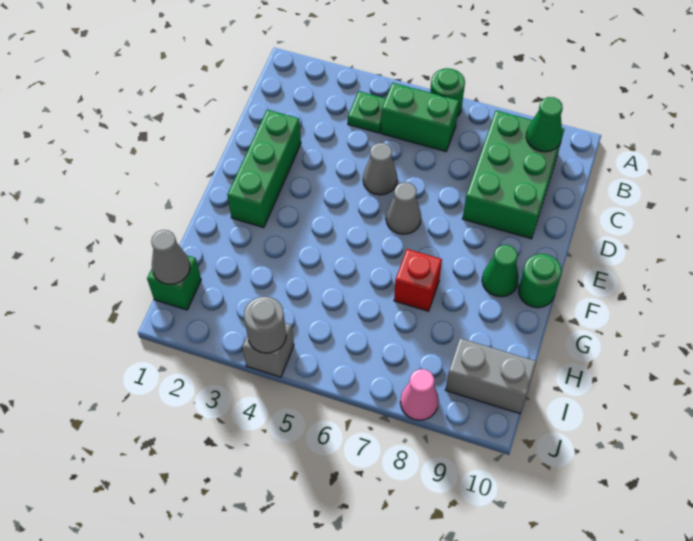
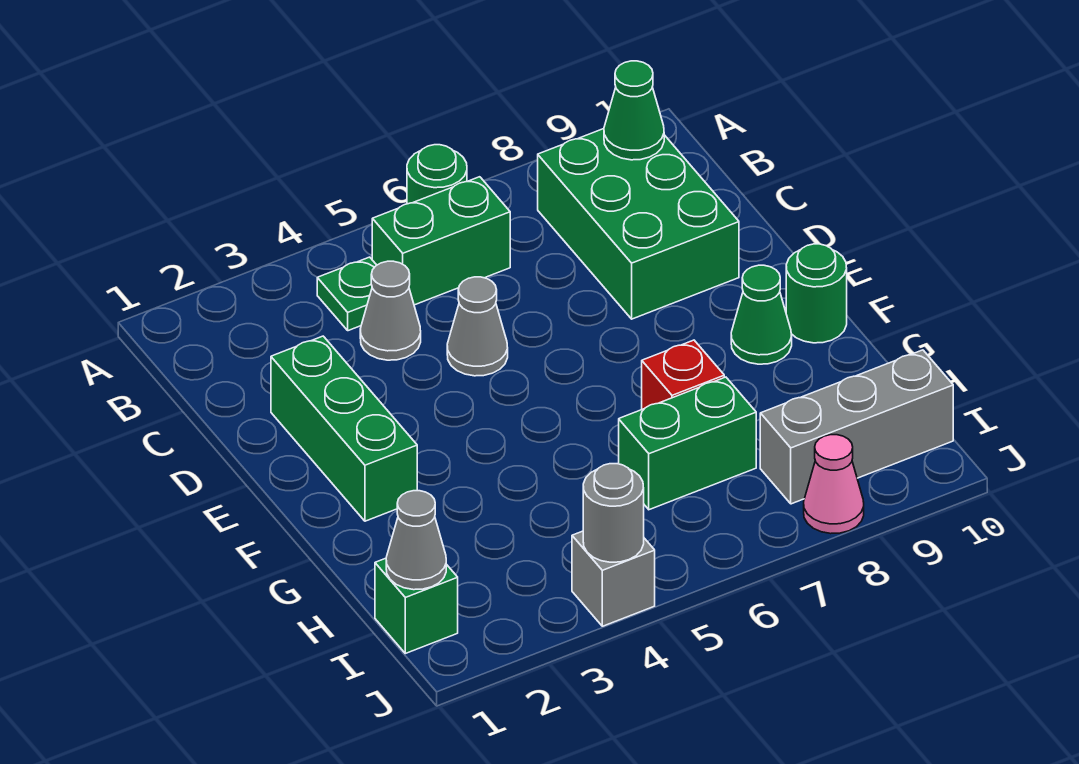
grey 1x1 cone [386,182,421,234] -> grey 1x1 cone moved to [360,261,421,360]
none -> green 1x2 brick [619,377,756,510]
grey 1x2 brick [445,338,536,414] -> grey 1x3 brick [760,350,953,504]

